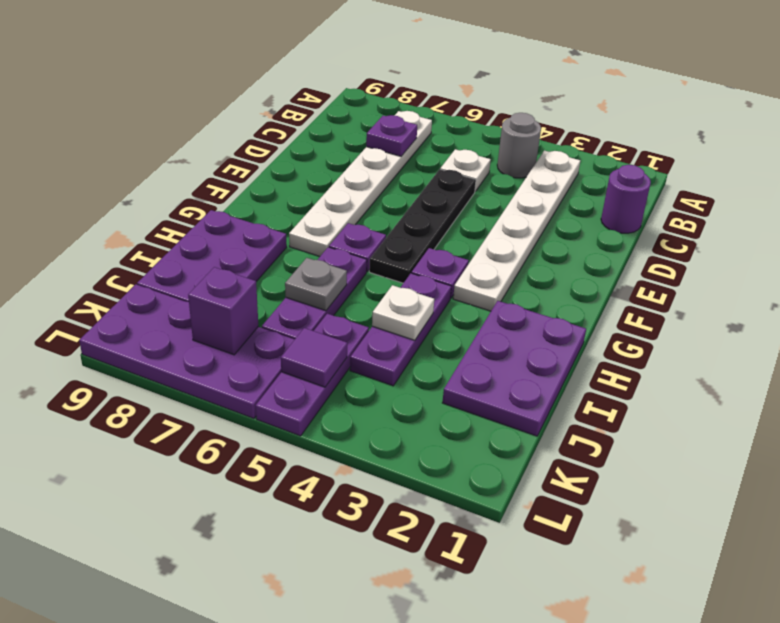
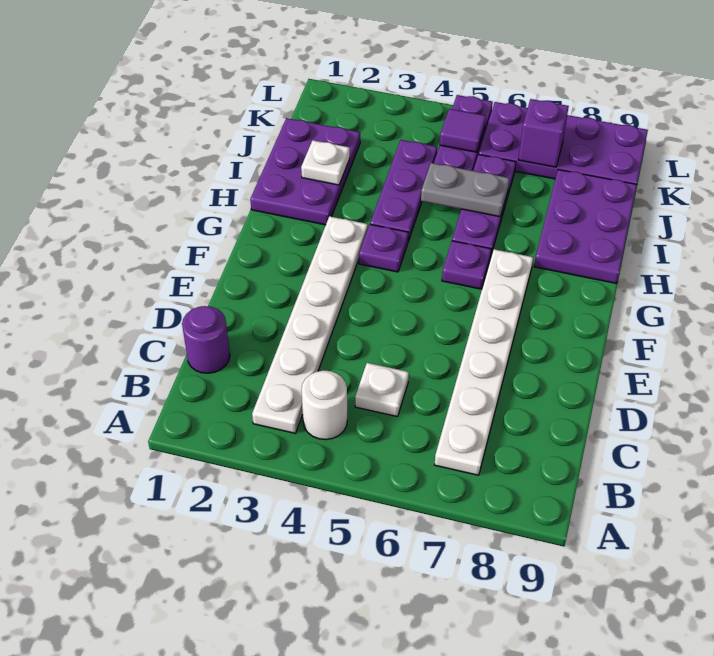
grey 1x1 round brick [497,113,541,178] -> white 1x1 round brick [301,370,347,440]
purple 1x1 plate [366,115,417,156] -> none
black 1x4 plate [369,169,476,283] -> none
white 1x1 plate [372,285,434,340] -> white 1x1 plate moved to [301,140,350,185]
grey 1x1 plate [285,258,347,311] -> grey 1x2 plate [421,163,509,217]

